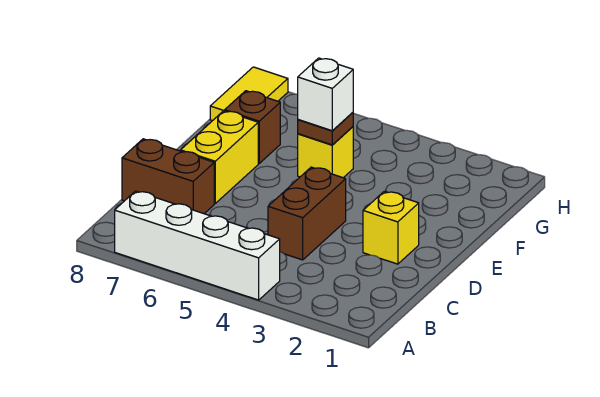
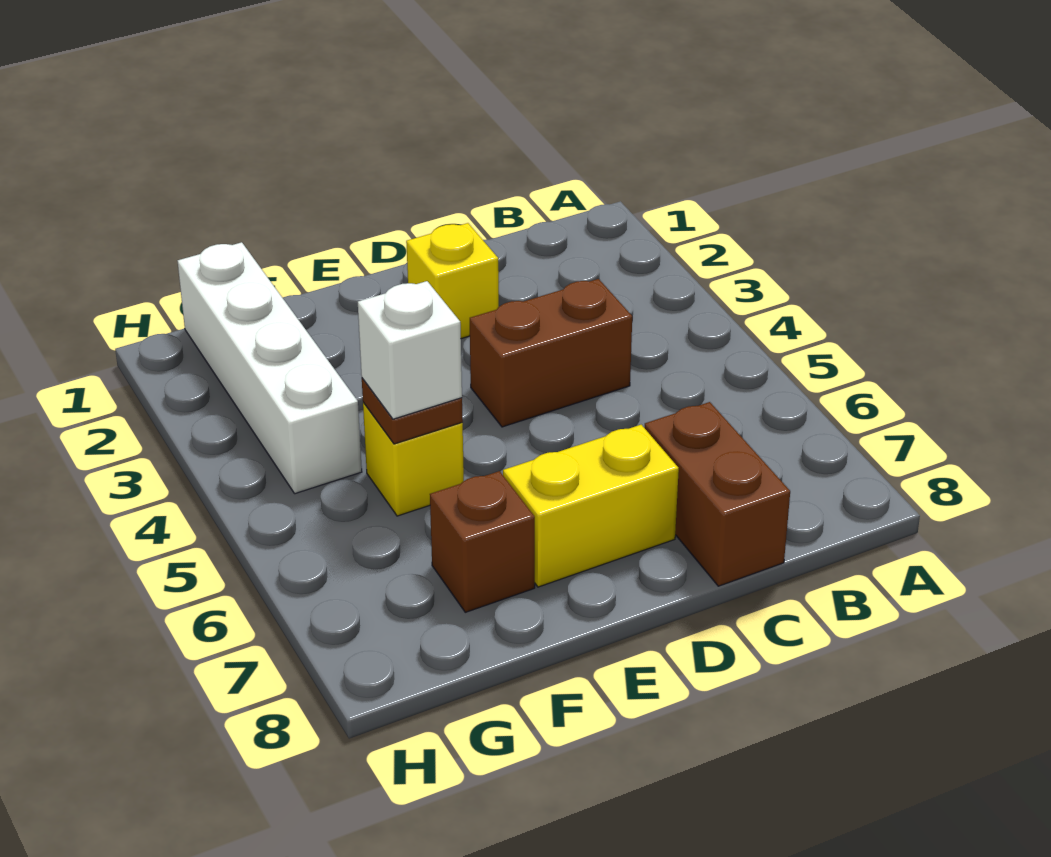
white 1x4 brick [115,191,280,300] -> white 1x4 brick moved to [178,242,362,494]
yellow 1x2 tile [210,67,288,121] -> none

